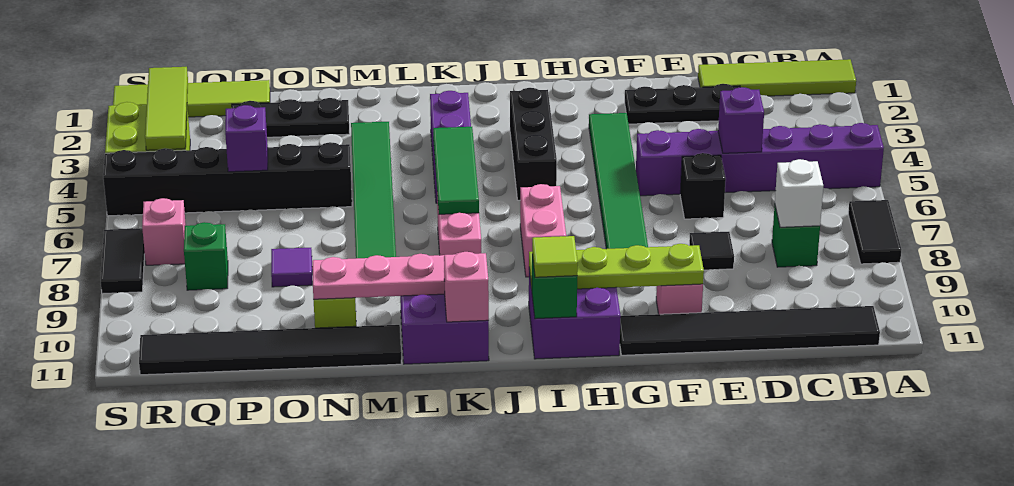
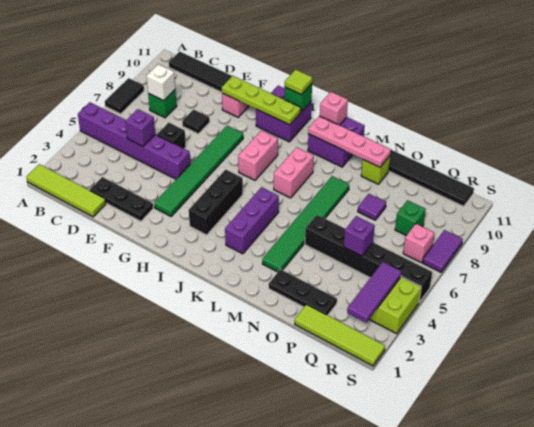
green 1x3 tile [433,127,479,214] -> none
lime 1x3 tile [145,67,188,150] -> purple 1x3 tile [347,262,402,323]
black 1x2 tile [101,228,145,294] -> purple 1x2 tile [423,230,463,272]

